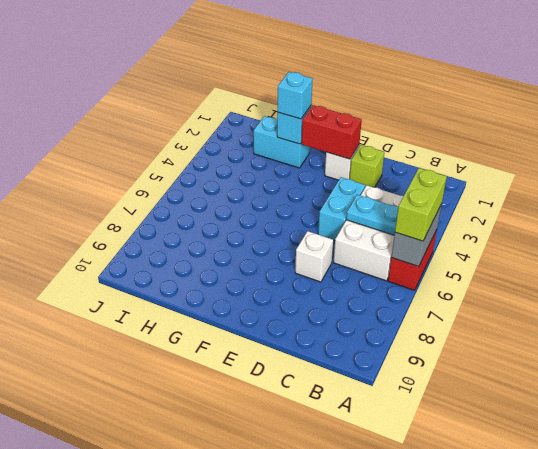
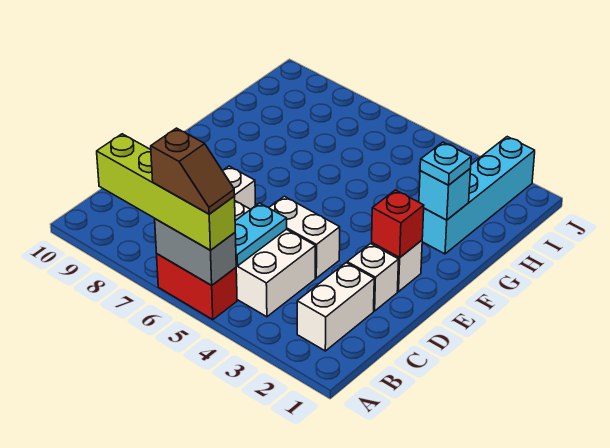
lime 1x2 brick [395,168,447,241] -> lime 1x4 brick [97,134,235,250]
none -> brown 1x2 slope [151,128,235,214]
none -> white 1x2 brick [297,263,374,351]
lime 1x1 brick [350,145,384,187] -> white 1x1 brick [347,244,399,311]
cyan 1x2 brick [318,177,365,241] -> white 1x2 brick [269,196,340,278]
red 1x2 brick [302,105,362,159] -> red 1x1 brick [372,190,424,258]
cyan 1x2 brick [253,116,310,168] -> cyan 1x4 brick [422,137,535,254]
cyan 1x1 brick [277,72,312,119] -> cyan 1x1 plate [420,142,471,185]

